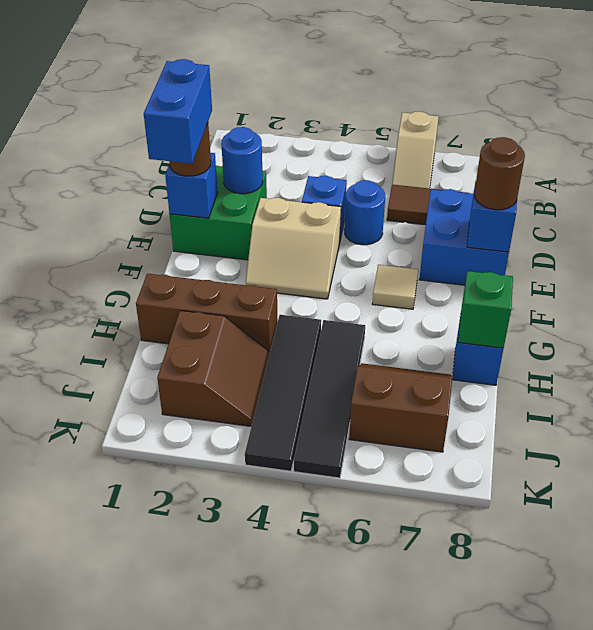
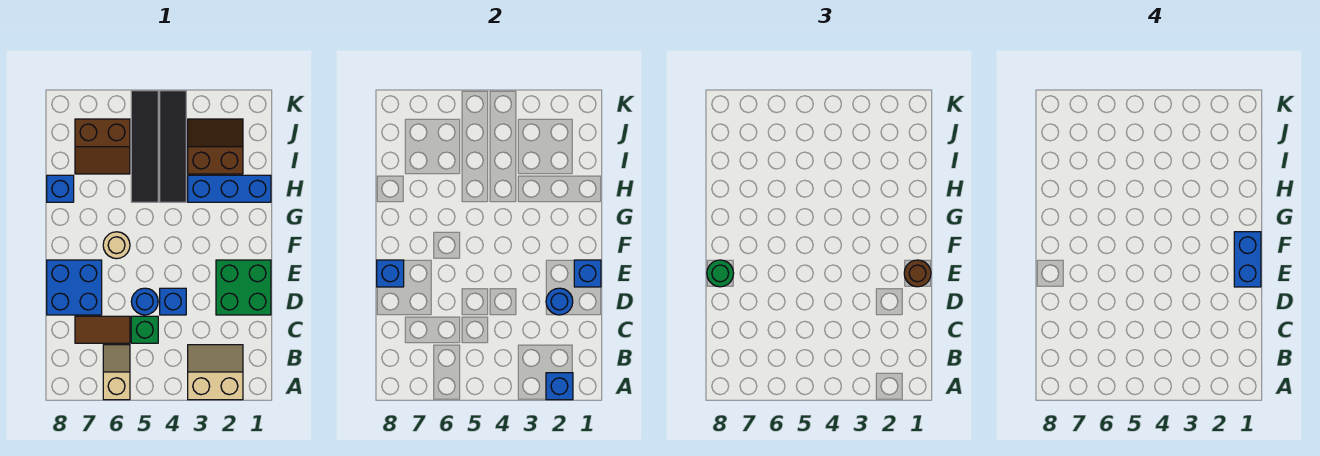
none -> blue 1x1 brick [546,373,573,400]
tan 2x2 slope [246,198,341,299] -> tan 2x2 slope moved to [188,345,243,400]
brown 1x1 round brick [474,137,525,210] -> green 1x1 round brick [707,260,734,287]
tan 1x1 tile [372,265,418,309] -> tan 1x1 round brick [103,232,130,259]
brown 1x3 brick [136,274,278,354] -> blue 1x3 brick [188,175,271,202]
green 1x1 brick [458,271,513,348] -> green 1x1 brick moved to [131,316,158,343]
brown 2x2 slope [157,311,269,426] -> brown 2x2 slope turned to [188,119,243,174]

